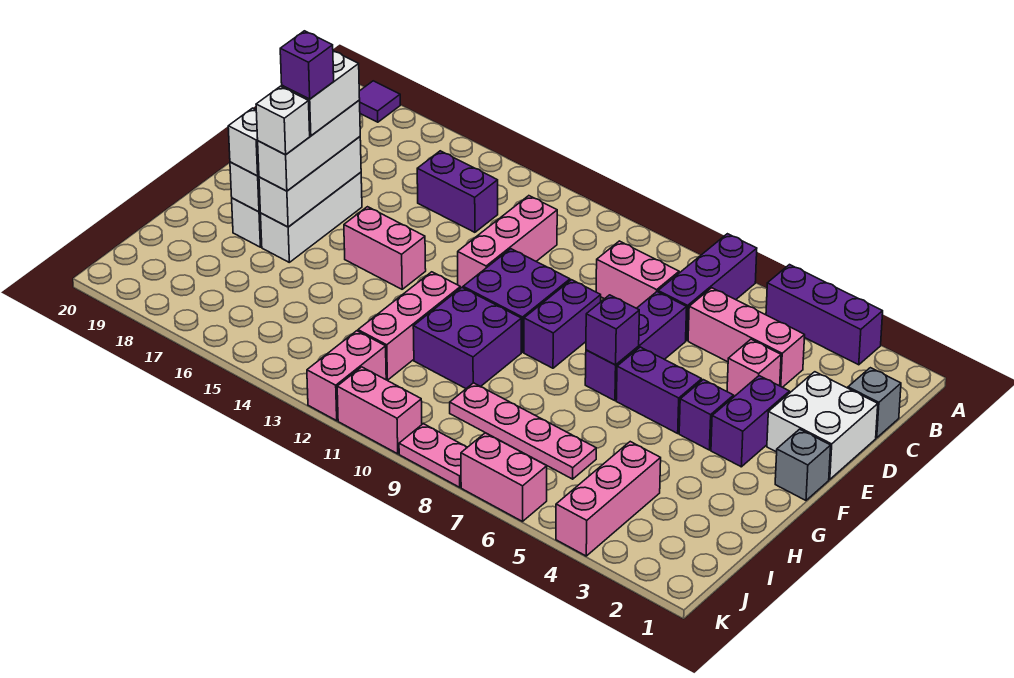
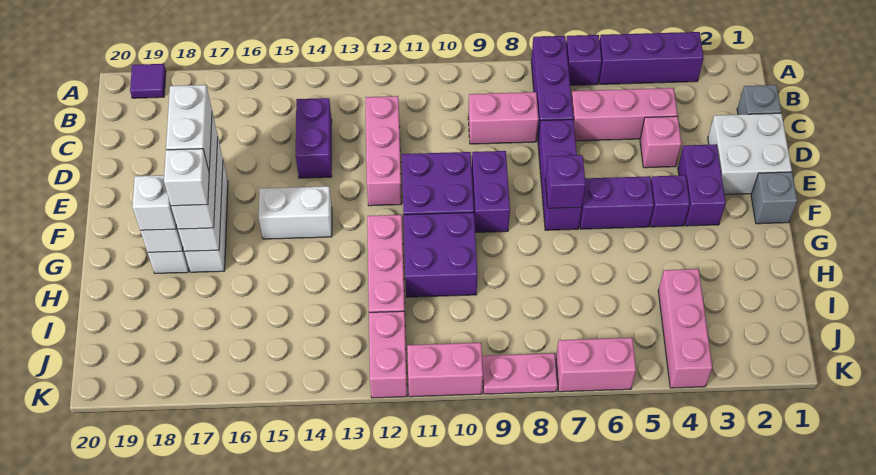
purple 1x2 brick [417,151,498,232] -> purple 1x2 brick turned to [296,98,332,178]
pink 1x2 brick [344,207,426,289] -> white 1x2 brick [259,186,332,239]
purple 1x1 brick [280,31,334,99] -> purple 1x1 brick moved to [566,35,602,85]
pink 1x4 plate [450,383,596,479] -> none

